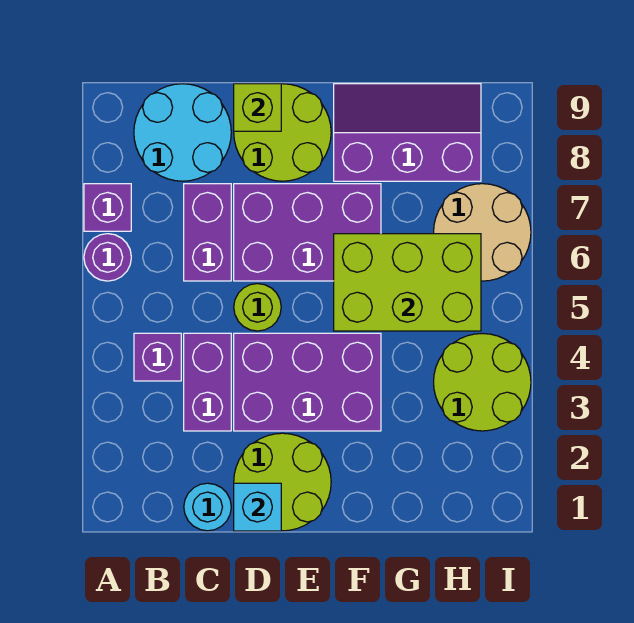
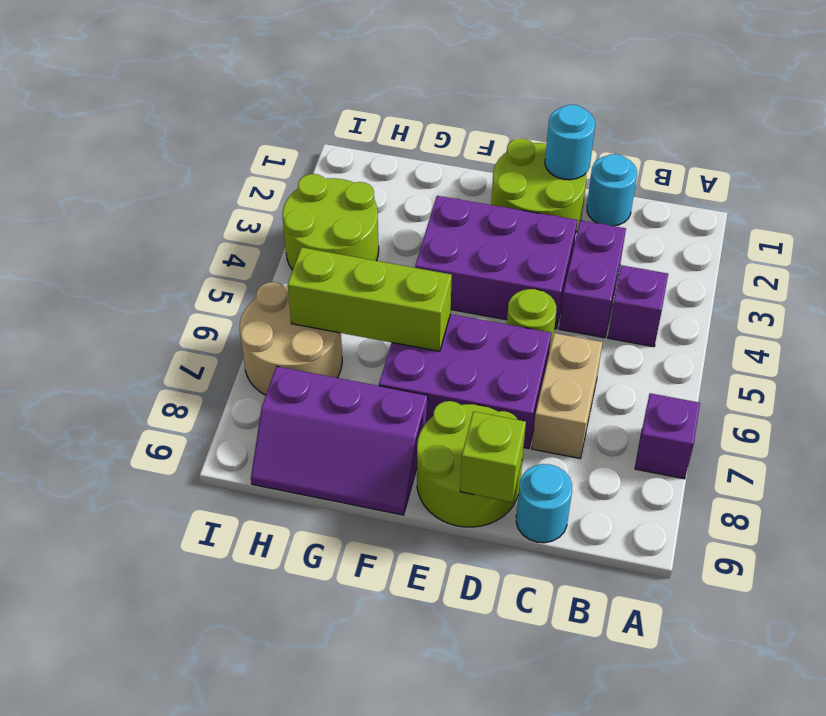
purple 1x1 round brick [84,234,131,281] -> none
cyan 2x2 round brick [134,84,231,181] -> cyan 1x1 round brick [516,464,572,543]
purple 1x2 brick [184,184,231,281] -> tan 1x2 brick [532,333,603,458]
cyan 1x1 brick [234,483,281,531] -> cyan 1x1 round brick [545,105,595,180]
lime 2x3 brick [334,234,481,331] -> lime 1x3 brick [288,247,452,351]

